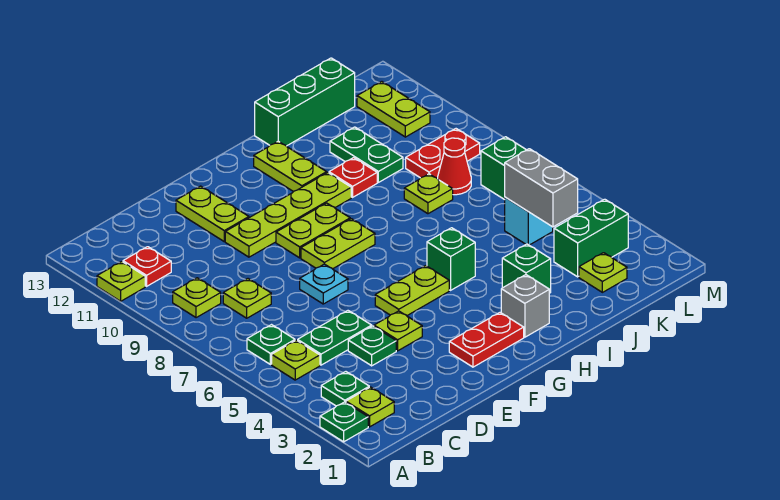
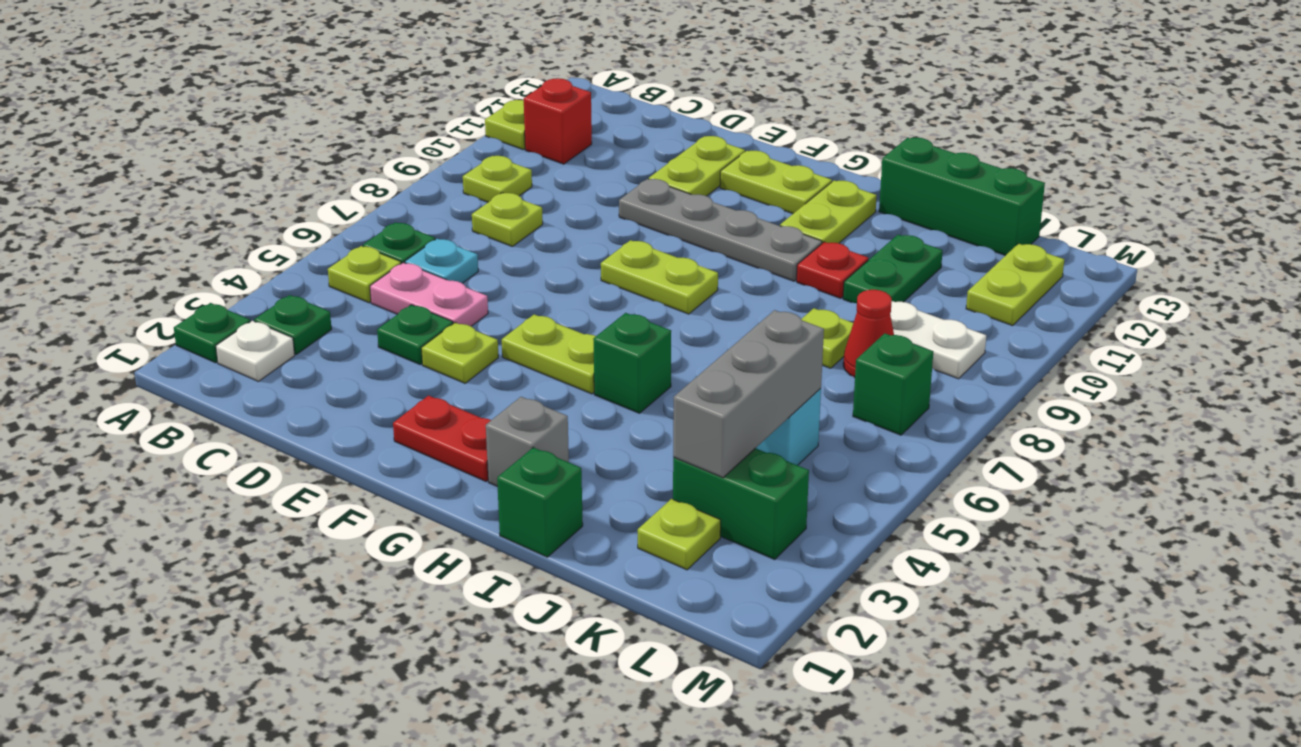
lime 1x1 plate [346,387,394,427] -> white 1x1 plate [216,321,295,381]
red 1x1 plate [123,247,171,286] -> red 1x1 brick [524,78,592,164]
green 1x2 plate [298,311,372,365] -> pink 1x2 plate [370,263,488,326]
cyan 1x1 plate [300,264,348,304] -> cyan 1x1 plate moved to [405,239,478,283]
lime 1x4 plate [225,173,351,257] -> grey 1x4 plate [619,179,822,281]
lime 1x2 plate [276,203,350,258] -> lime 1x2 plate moved to [720,151,832,214]
green 1x1 brick [502,244,551,293] -> green 1x1 brick moved to [497,447,583,557]
grey 1x2 brick [505,149,578,227] -> grey 1x3 brick [673,310,824,478]
red 1x2 plate [406,129,480,179] -> white 1x2 plate [890,301,986,379]

